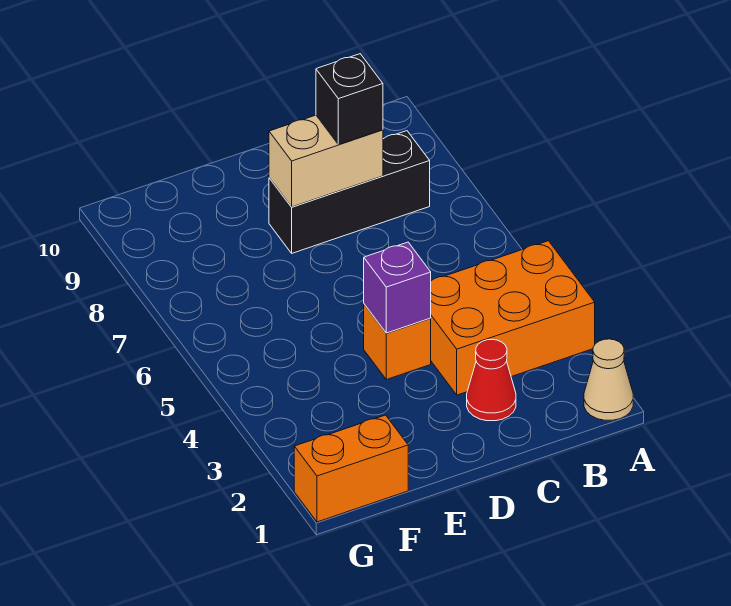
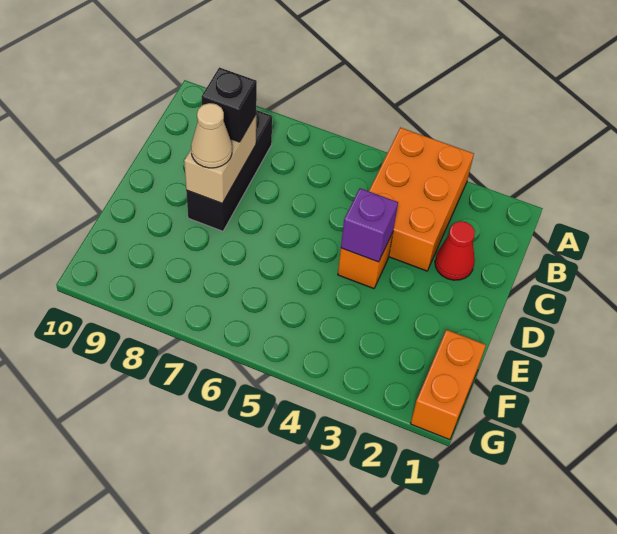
tan 1x1 cone [584,339,633,420] -> tan 1x1 cone moved to [191,103,232,168]

